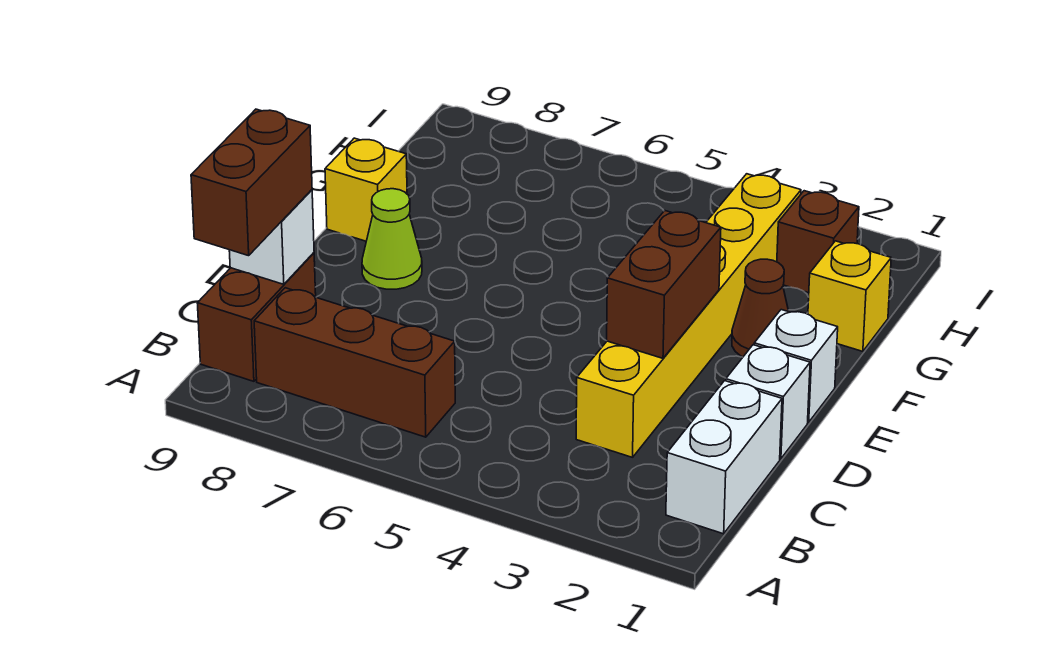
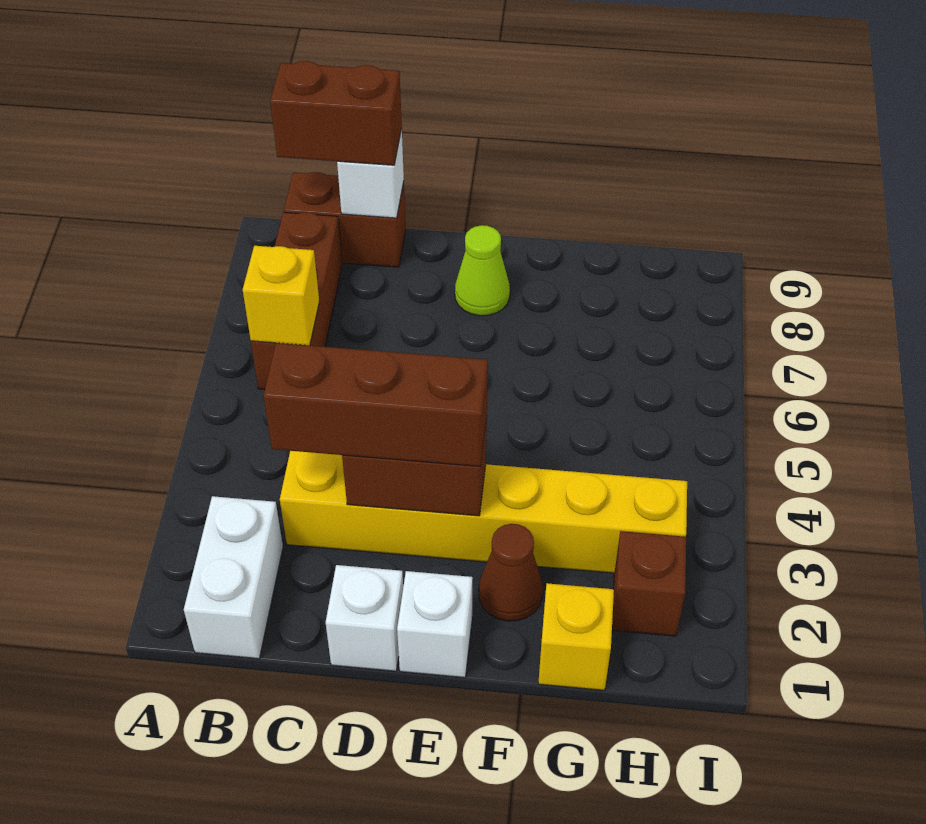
white 1x2 brick [666,381,782,534] -> white 1x2 brick turned to [184,496,283,659]
none -> brown 1x3 brick [264,343,488,466]
yellow 1x1 brick [325,138,407,241] -> yellow 1x1 brick moved to [243,246,319,346]

